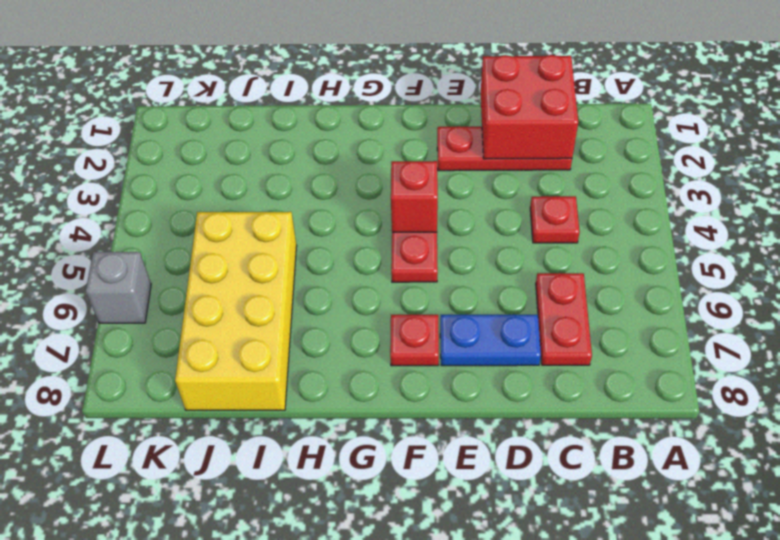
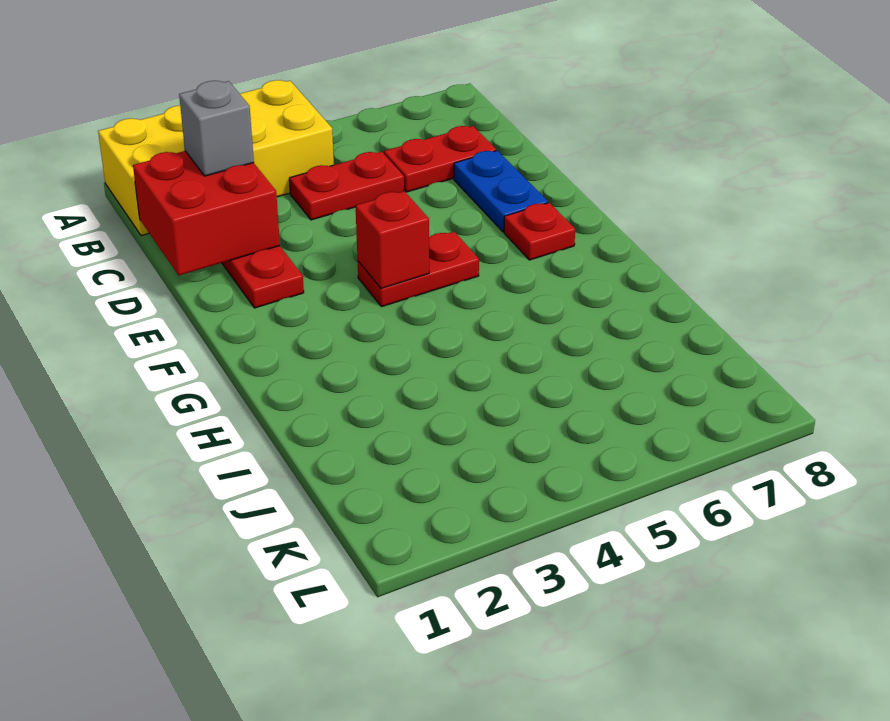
red 1x1 plate [530,196,580,243] -> red 1x2 plate [289,152,404,220]
yellow 2x4 brick [175,212,297,410] -> yellow 2x4 brick moved to [98,80,334,236]
grey 1x1 brick [86,252,151,323] -> grey 1x1 brick moved to [179,81,254,176]

